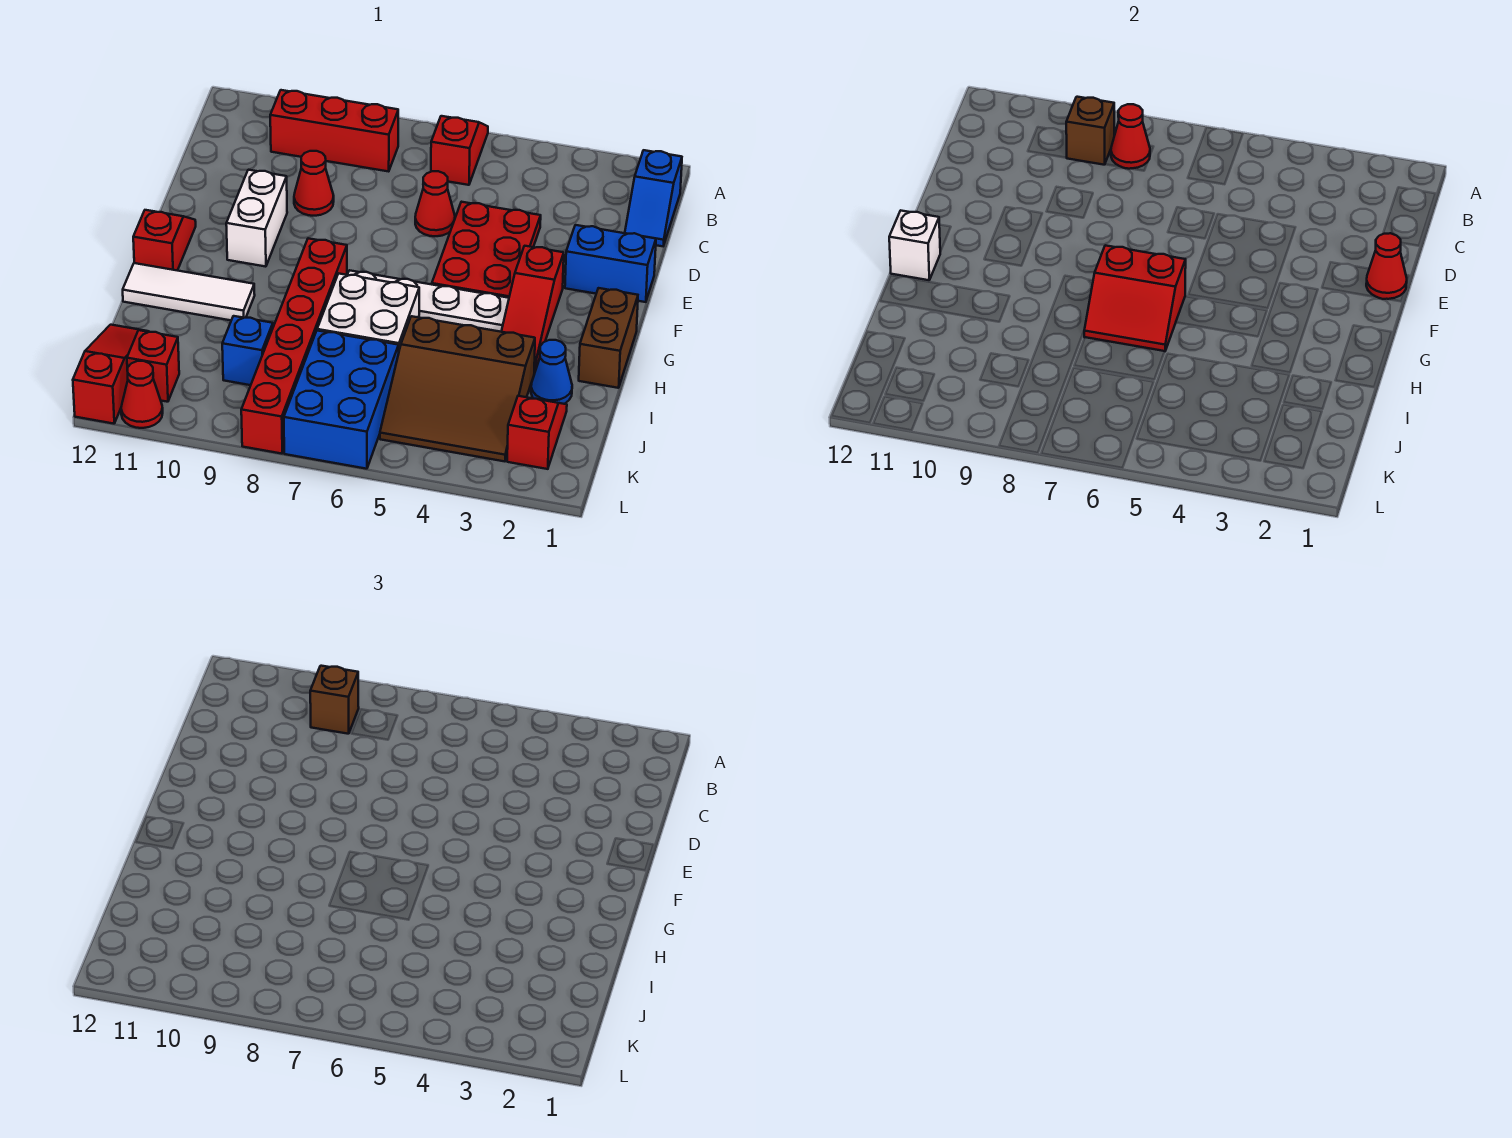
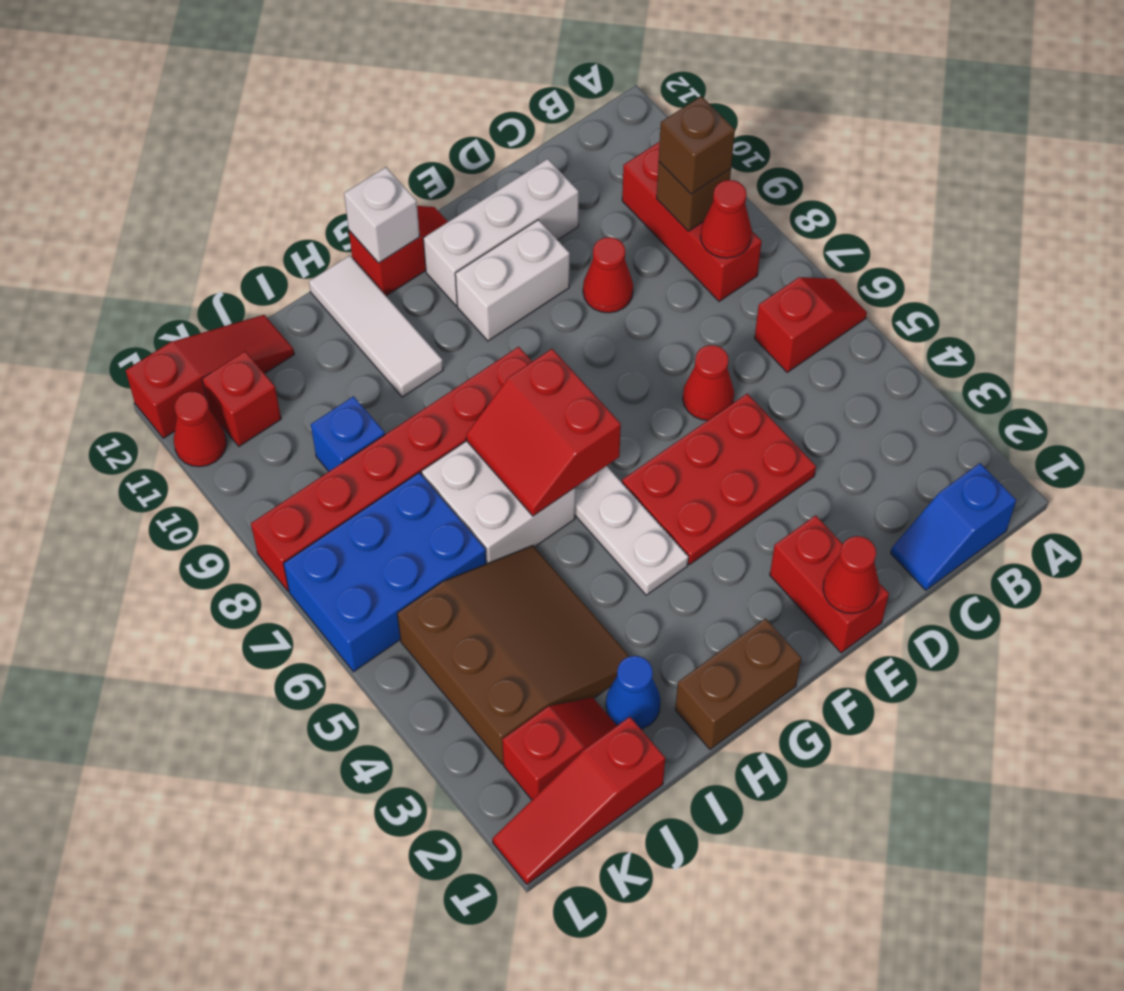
none -> white 1x3 brick [423,159,579,306]
blue 1x2 brick [565,225,656,302] -> red 1x2 brick [770,515,889,653]
red 1x3 slope [501,246,564,373] -> red 1x3 slope moved to [493,717,665,884]
brown 3x3 slope [380,316,535,461] -> brown 3x3 slope turned to [397,546,630,764]

